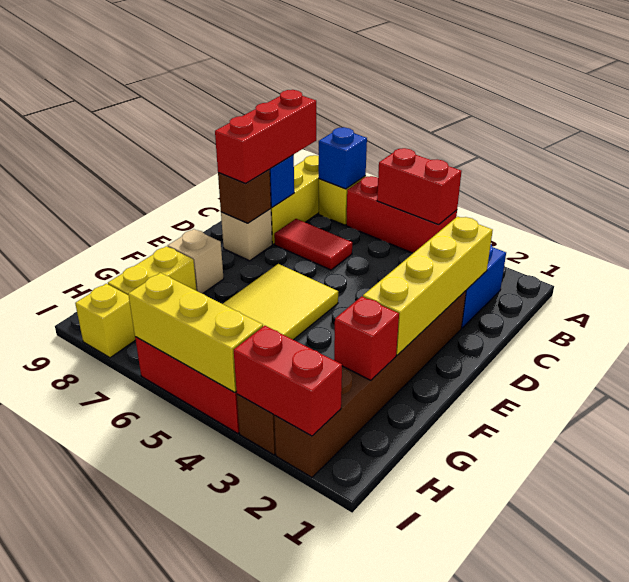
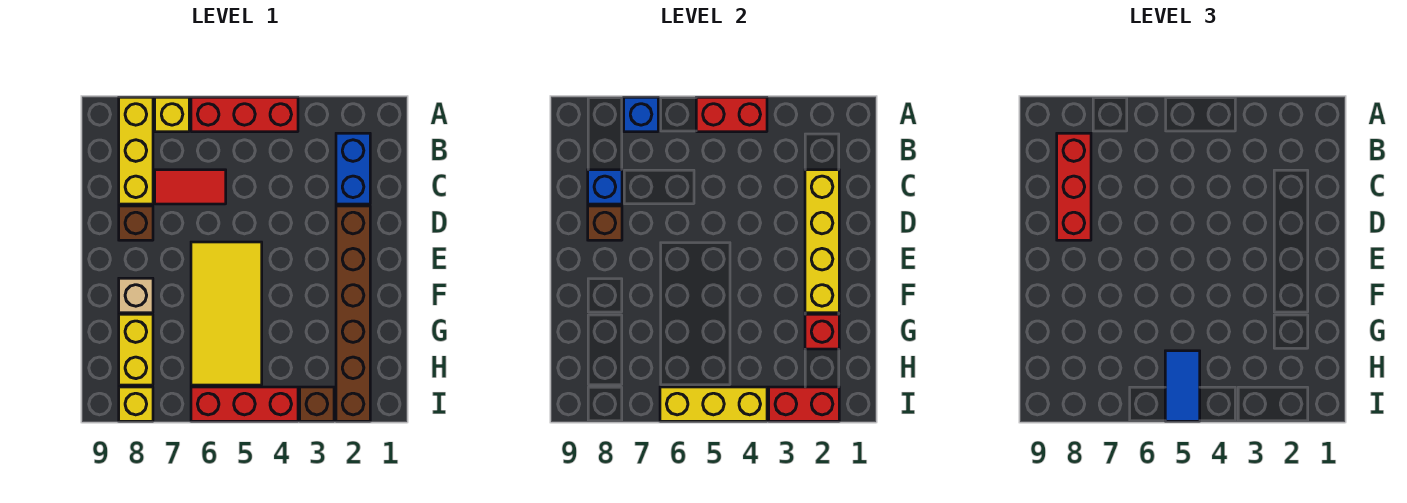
tan 1x1 brick [221,209,272,261] -> brown 1x1 brick [119,206,153,240]
none -> blue 1x2 tile [1165,351,1200,421]

